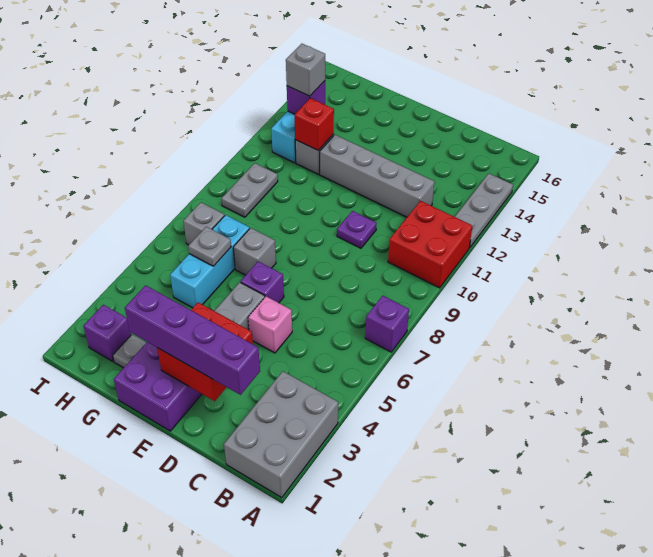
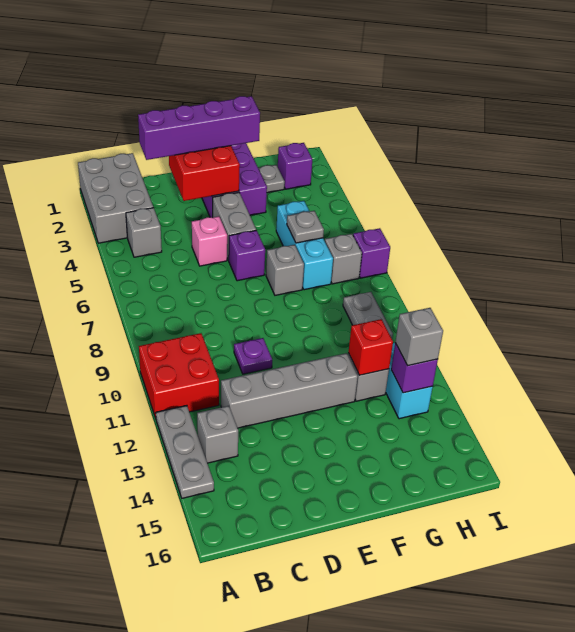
purple 1x1 brick [365,296,409,352] -> purple 1x1 brick moved to [353,228,390,278]
none -> grey 1x1 brick [126,208,162,257]
none -> grey 1x1 brick [197,406,238,463]

